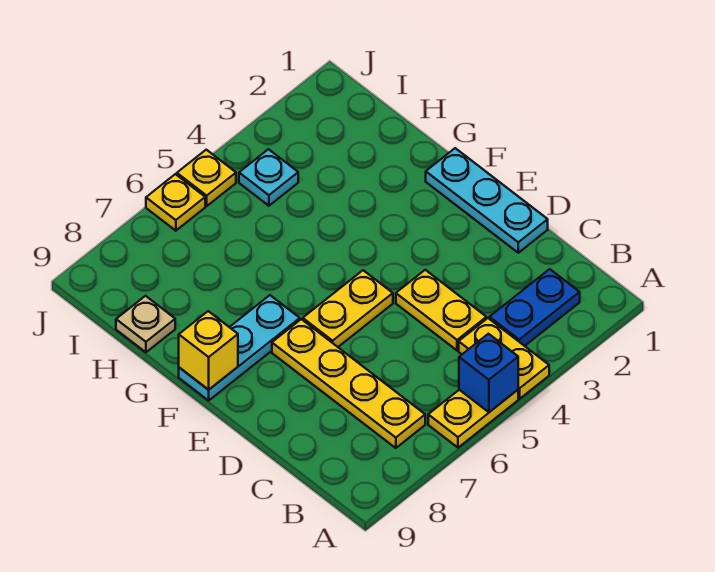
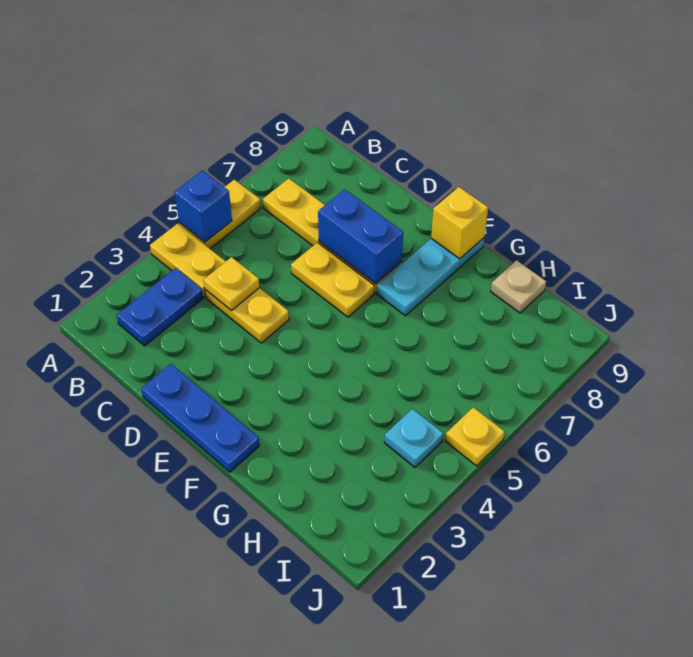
cyan 1x3 plate [426,148,548,253] -> blue 1x3 plate [141,364,259,472]
none -> blue 1x2 brick [318,189,403,284]
yellow 1x2 plate [303,270,393,347] -> yellow 1x2 plate turned to [291,242,374,317]
yellow 1x1 plate [146,174,205,231] -> yellow 1x1 plate moved to [204,257,259,311]

